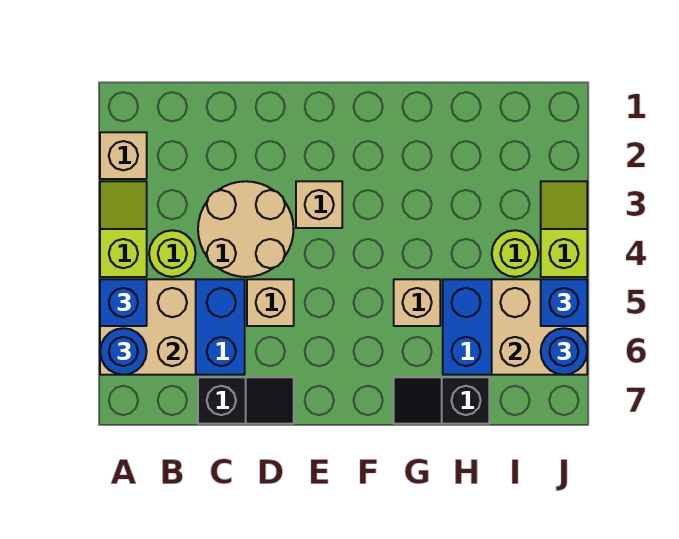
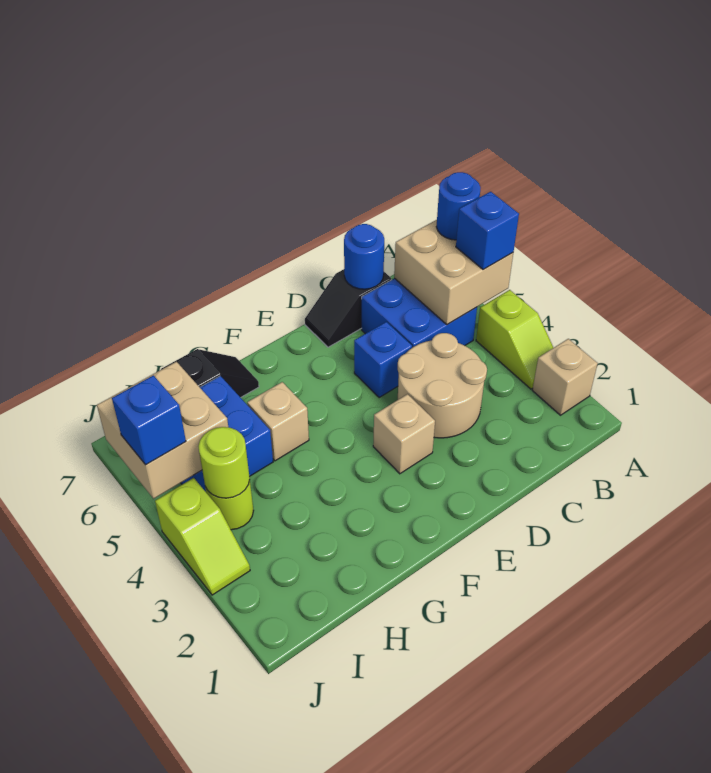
lime 1x1 round brick [149,230,196,277] -> lime 1x1 round brick moved to [198,427,250,498]
tan 1x1 brick [247,279,294,326] -> blue 1x1 brick [354,322,412,398]
blue 1x1 round brick [541,328,587,375] -> blue 1x1 round brick moved to [344,224,384,289]

